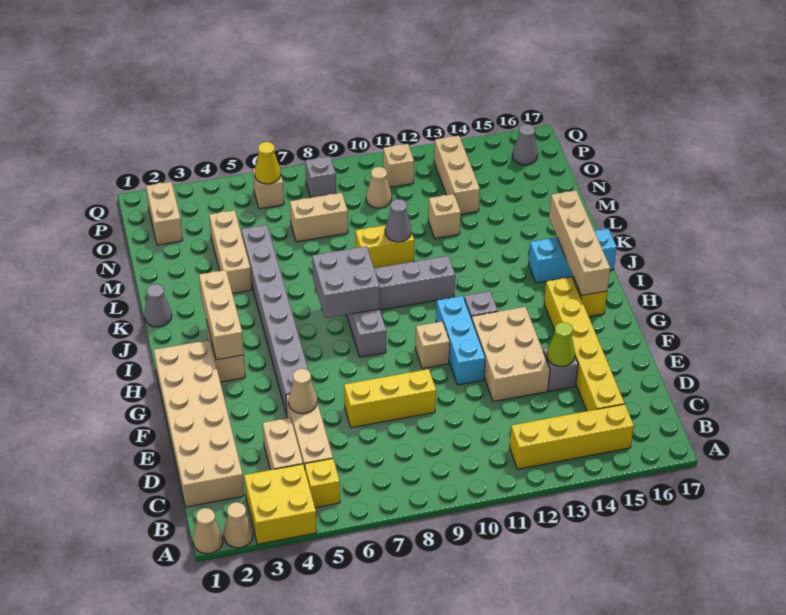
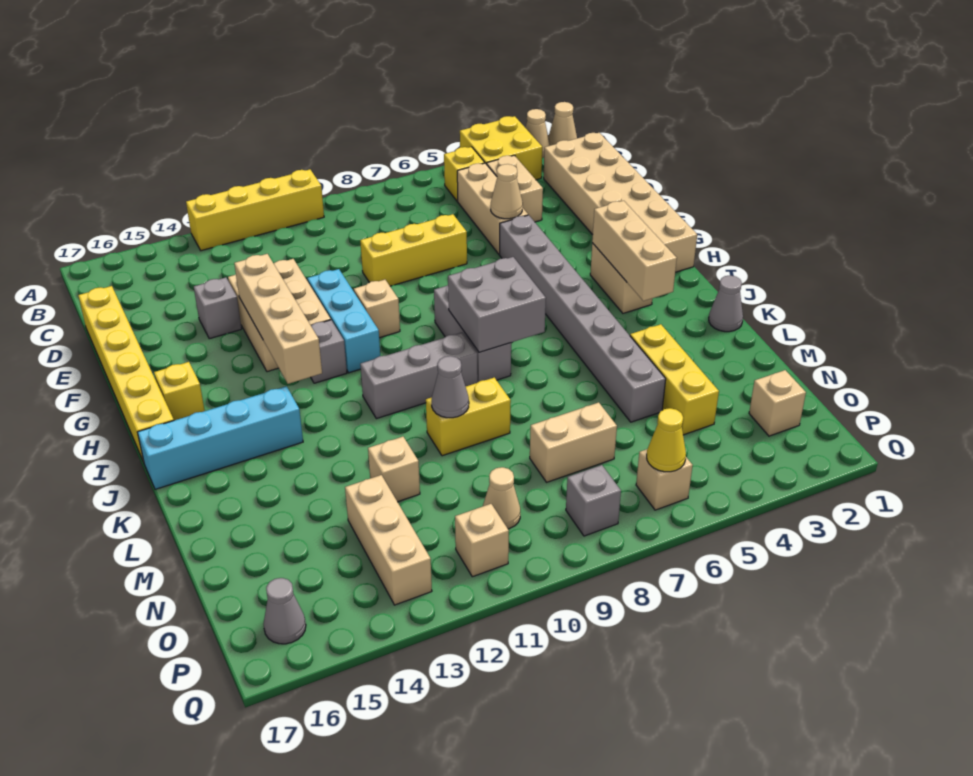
yellow 1x4 brick [510,404,634,469] -> yellow 1x4 brick moved to [186,169,324,251]
yellow 1x6 brick [544,277,624,411] -> yellow 1x6 brick moved to [78,286,174,462]
lime 1x1 cone [547,322,575,367] -> none
tan 1x4 brick [549,190,610,296] -> tan 1x4 brick moved to [234,254,322,384]
cyan 1x3 brick [528,229,617,283] -> cyan 1x4 brick [137,386,303,489]
tan 1x3 brick [209,210,252,293] -> yellow 1x3 brick [630,324,719,435]
tan 1x2 brick [146,182,183,245] -> tan 1x1 brick [749,370,806,436]

